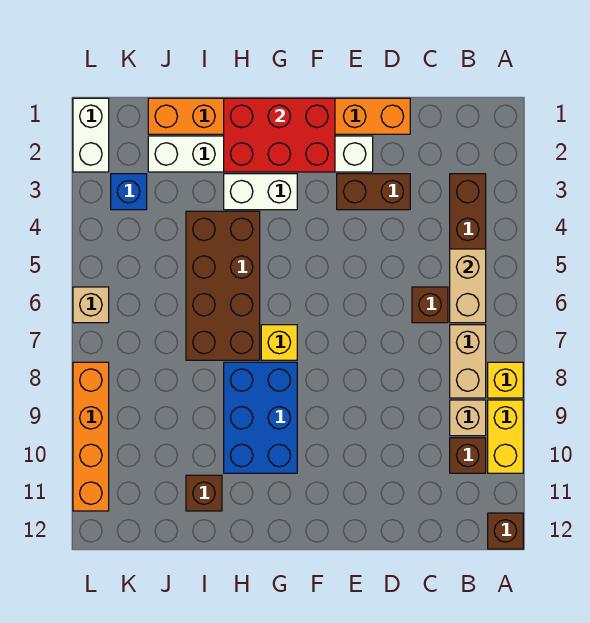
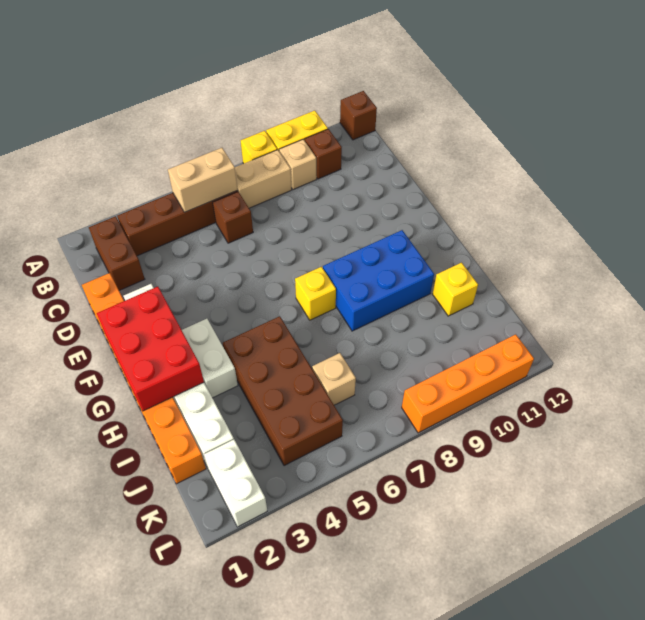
brown 1x2 brick [337,174,410,210] -> brown 1x2 brick moved to [89,216,145,290]
brown 2x4 brick [186,211,260,360] -> brown 2x4 brick turned to [223,316,343,466]
brown 1x1 brick [186,475,222,511] -> yellow 1x1 brick [433,263,478,316]
blue 1x1 brick [111,174,147,210] -> none
white 1x2 brick [73,98,109,172] -> white 1x2 brick turned to [204,440,267,527]
tan 1x1 brick [73,287,109,323] -> tan 1x1 brick moved to [312,353,356,405]

